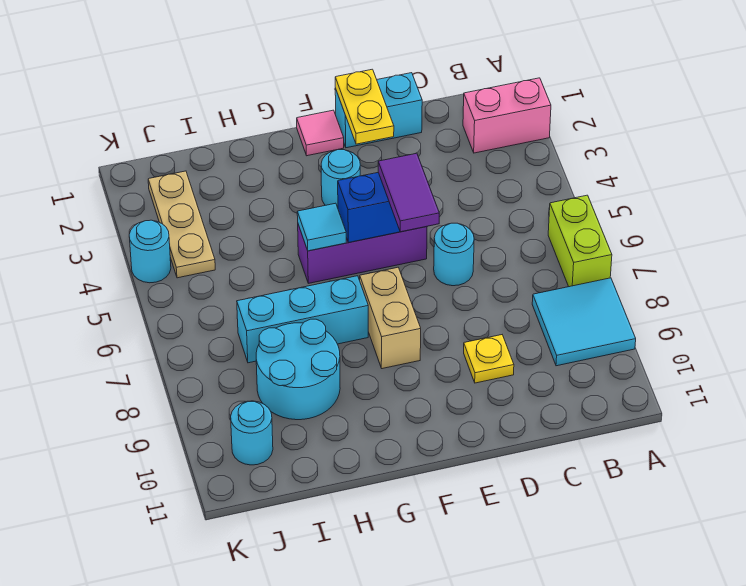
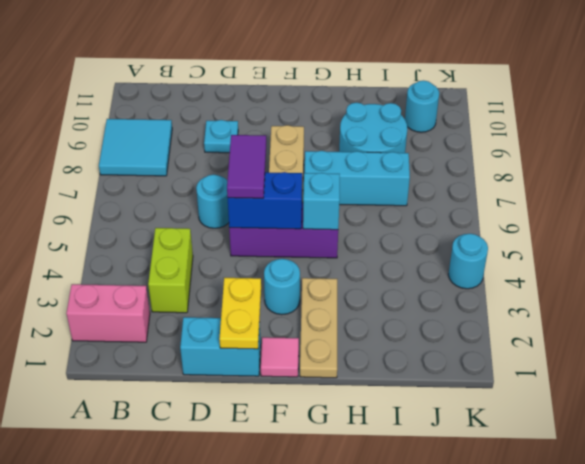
lime 1x2 brick [548,195,612,287] -> lime 1x2 brick moved to [148,228,193,313]
yellow 1x1 plate [464,335,514,383] -> cyan 1x1 plate [204,120,238,153]
cyan 1x1 tile [297,203,346,251] -> cyan 1x1 brick [303,173,340,230]
tan 1x3 plate [148,171,215,278] -> tan 1x3 plate moved to [300,278,337,378]

